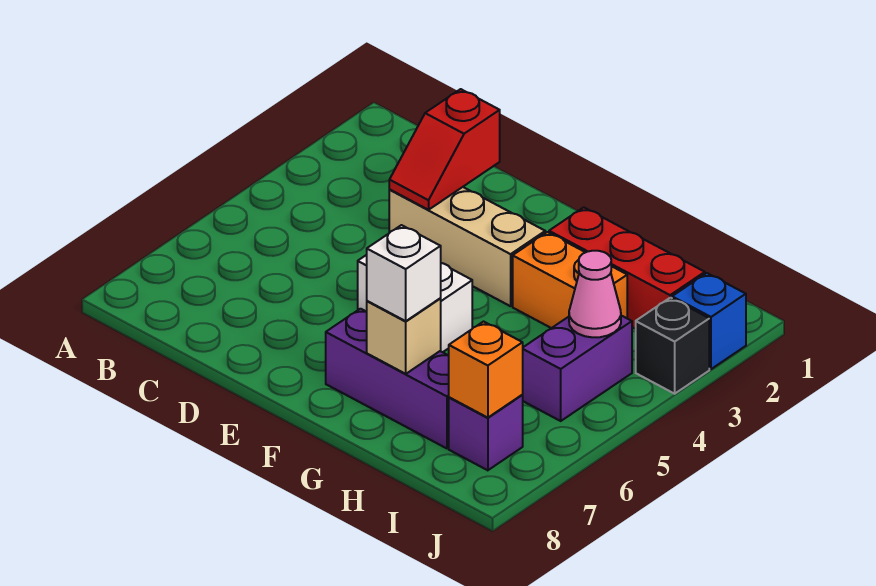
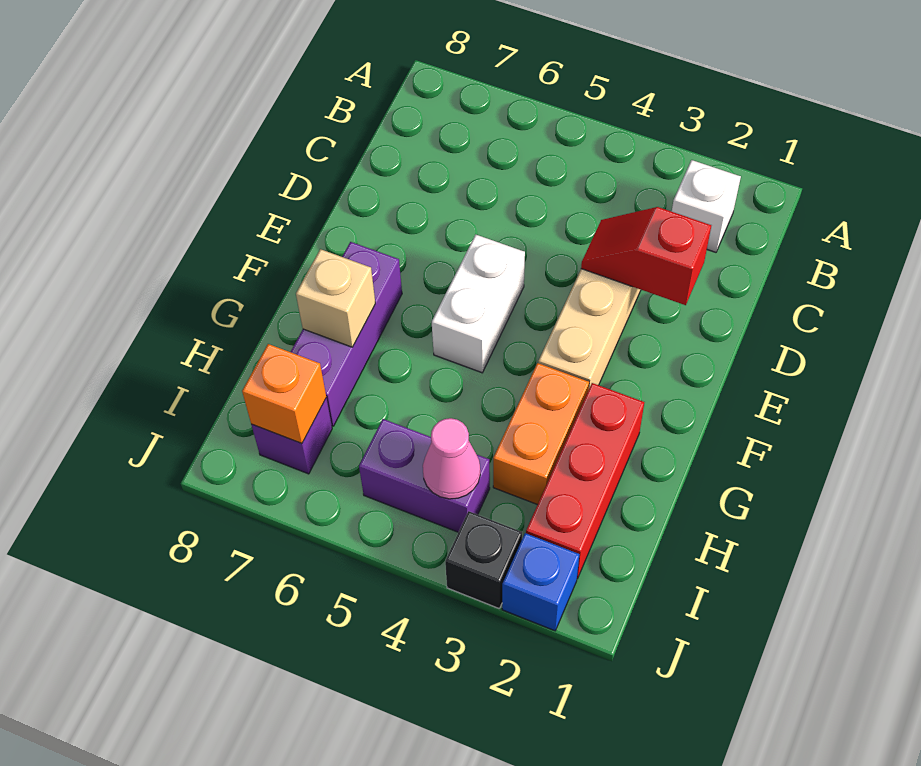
white 1x1 brick [367,225,441,321] -> white 1x1 brick moved to [672,160,741,252]

